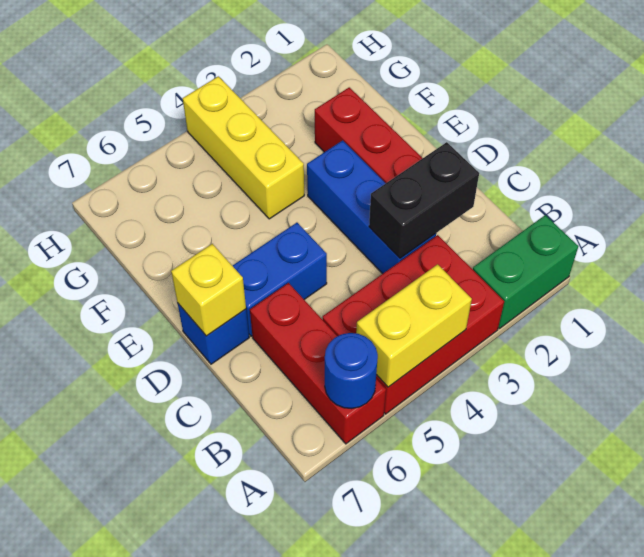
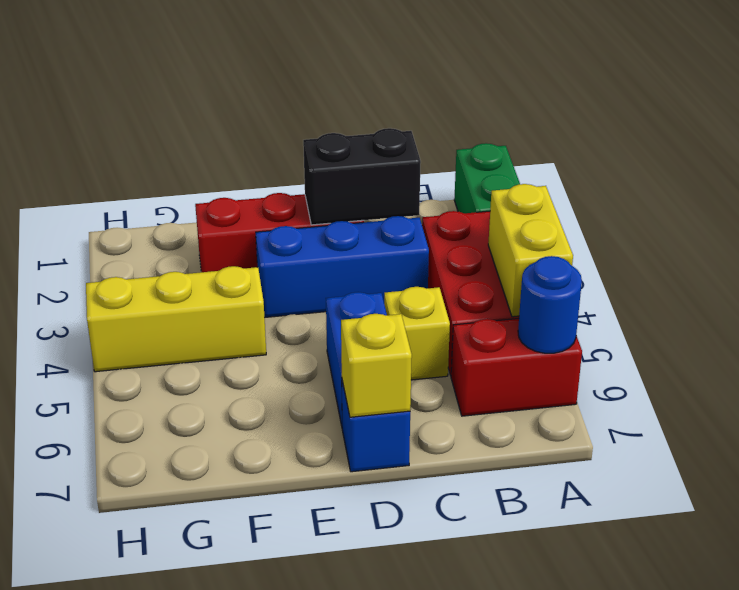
red 1x3 brick [250,283,386,444] -> red 1x2 brick [451,319,582,416]
black 1x2 brick [369,142,479,258] -> black 1x2 brick turned to [303,128,421,225]
none -> yellow 1x1 brick [384,287,450,380]

